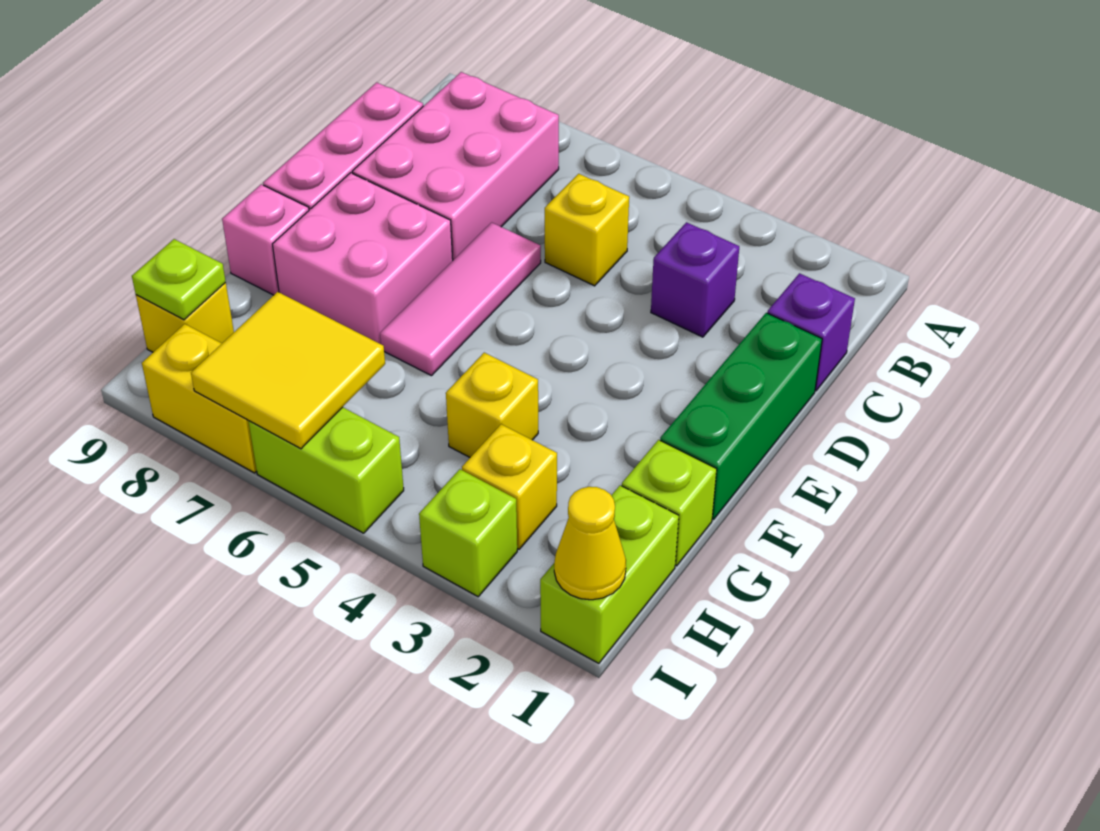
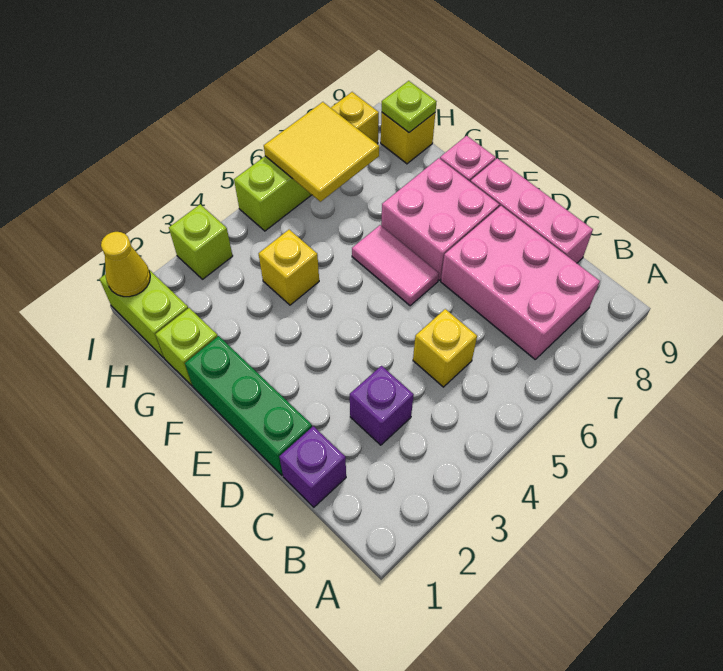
pink 1x3 tile [380,222,541,376] -> pink 1x2 tile [352,225,439,306]
yellow 1x1 brick [462,424,557,549] -> none

